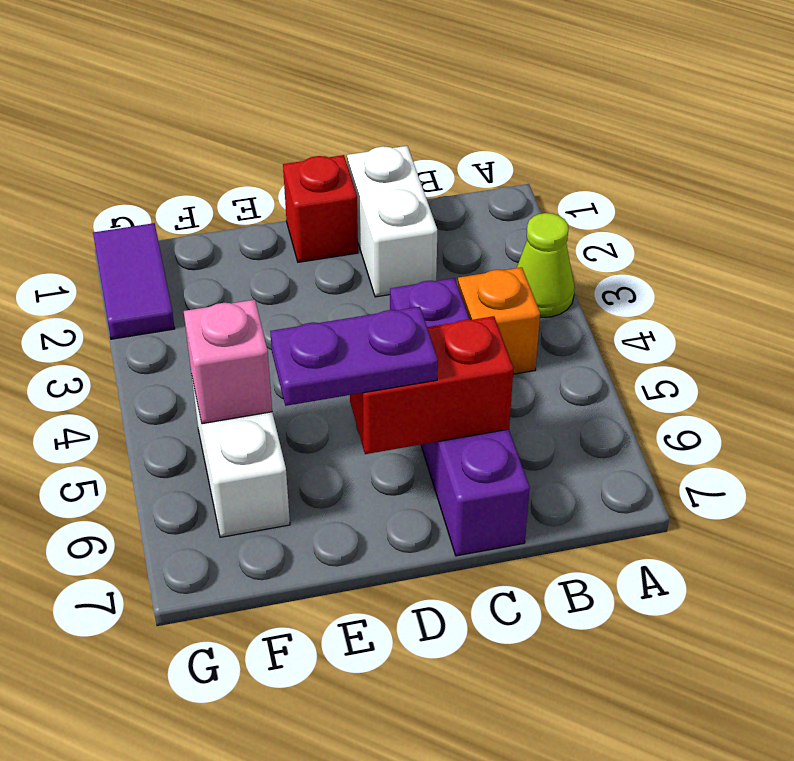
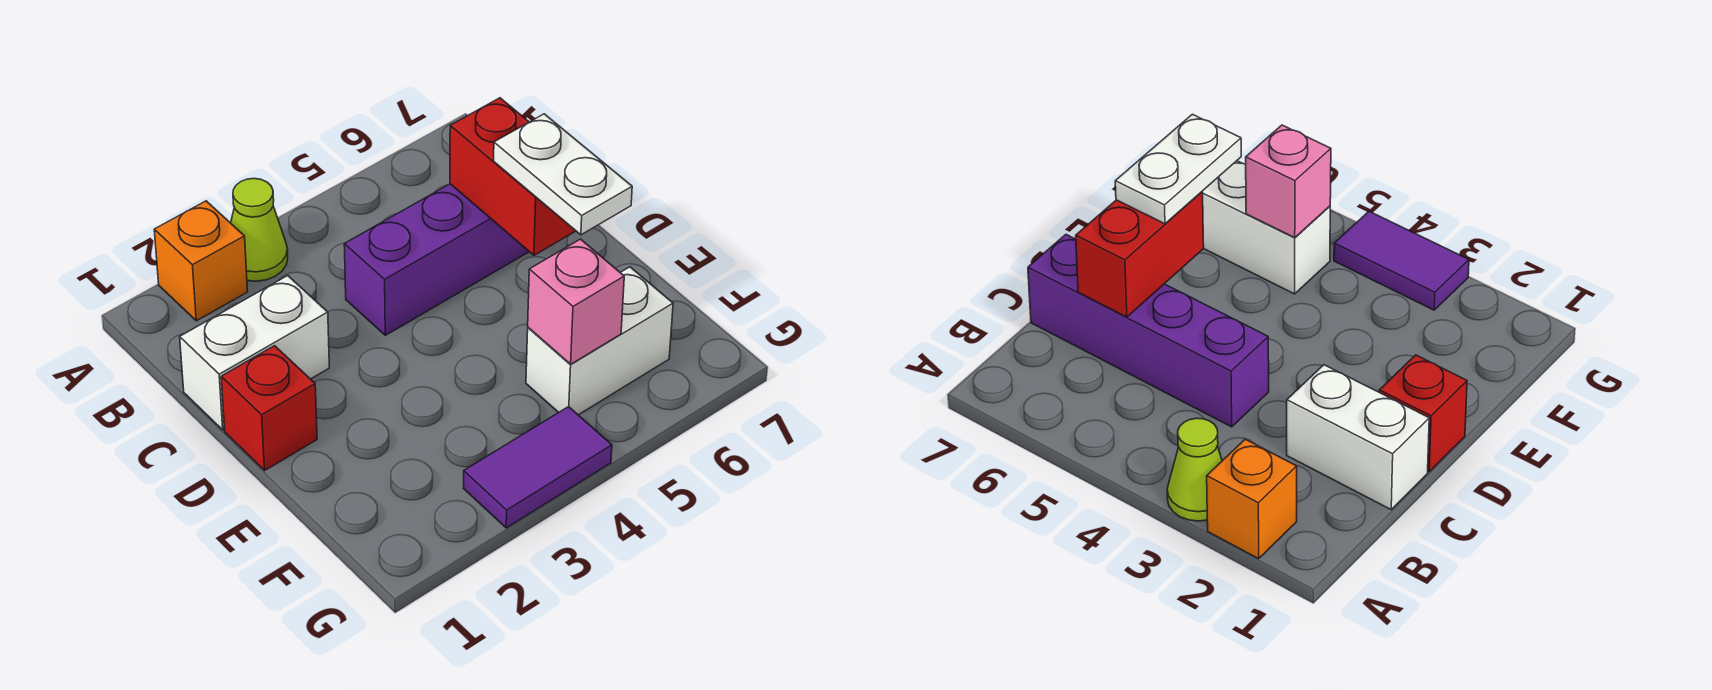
orange 1x1 brick [458,267,540,374] -> orange 1x1 brick moved to [154,201,248,321]
purple 1x2 plate [270,307,438,406] -> white 1x2 plate [494,114,632,235]
purple 1x2 tile [93,223,175,339] -> purple 1x2 tile moved to [464,407,612,528]

